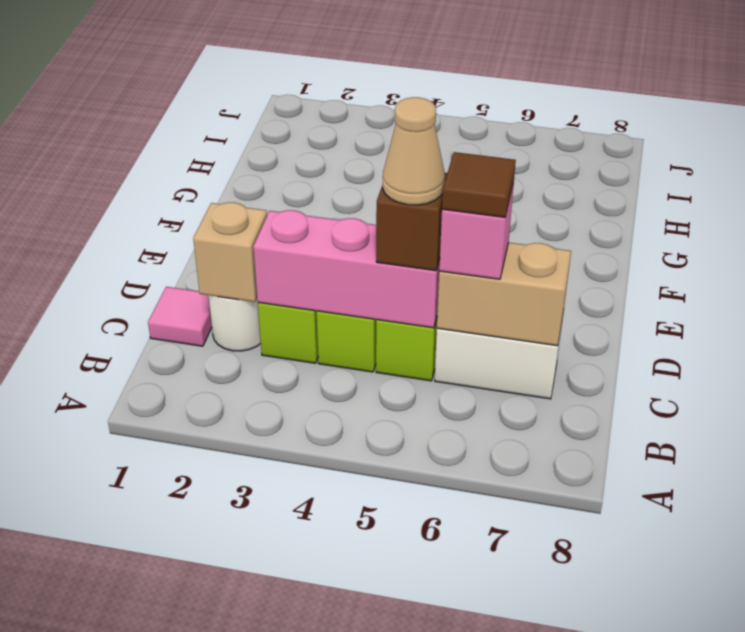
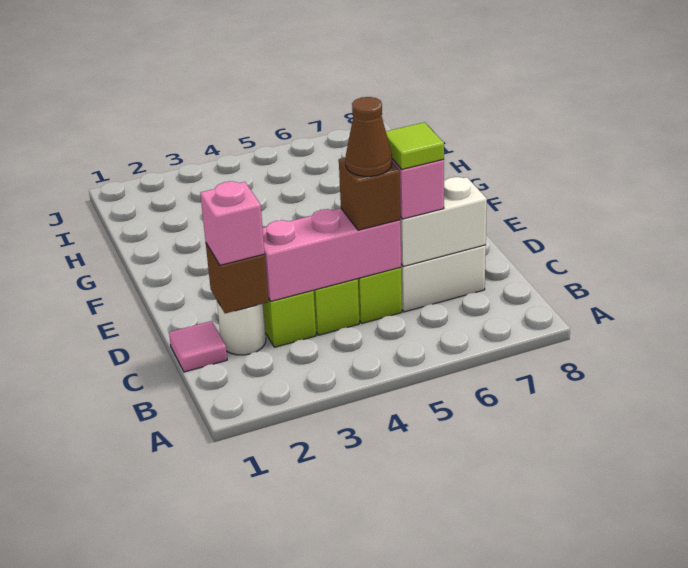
tan 1x1 brick [193,202,267,302] -> brown 1x1 brick [206,244,268,313]
none -> pink 1x1 brick [200,181,265,265]
tan 1x1 cone [383,97,445,205] -> brown 1x1 cone [345,97,392,176]
tan 1x2 brick [437,243,571,346] -> white 1x2 brick [400,177,487,266]
brown 1x1 tile [442,152,516,217] -> lime 1x1 tile [386,122,444,169]

